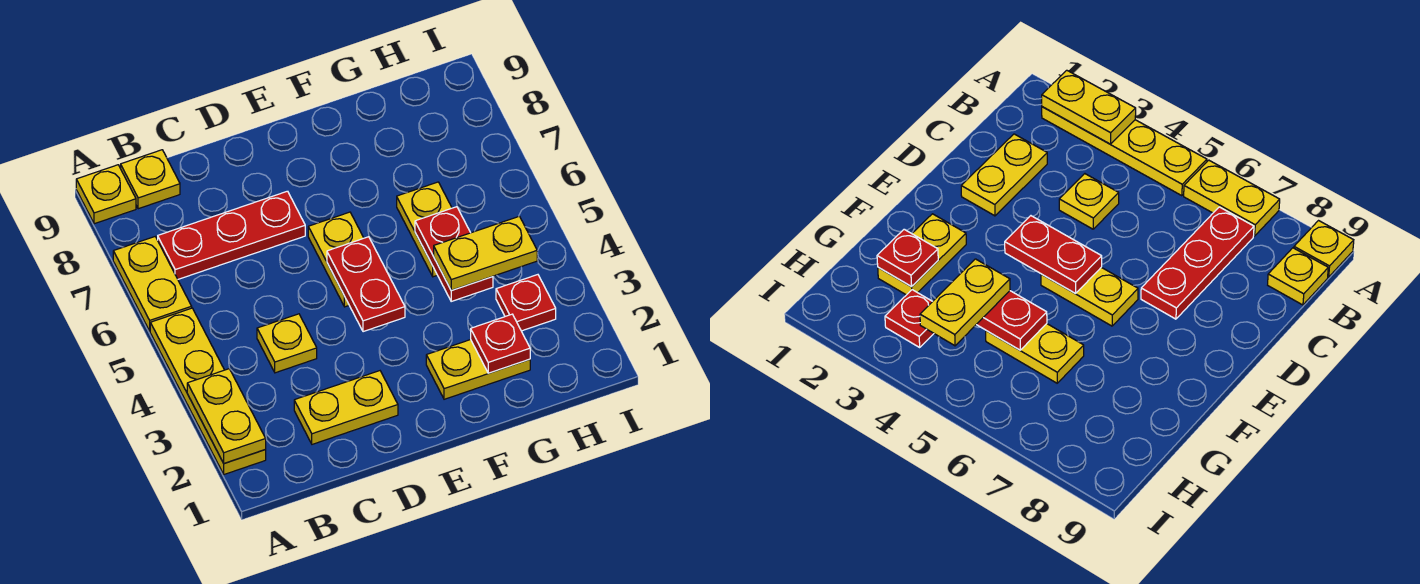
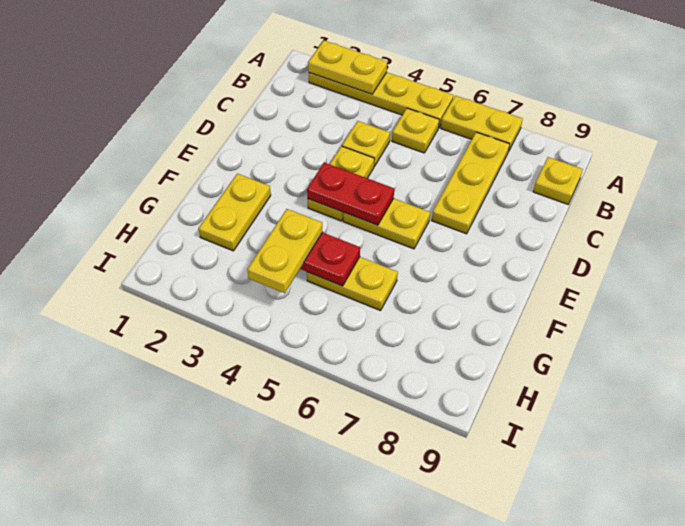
yellow 1x1 plate [76,165,136,224] -> yellow 1x1 plate moved to [392,108,439,153]
red 1x3 plate [158,191,305,279] -> yellow 1x3 plate [432,132,510,234]
yellow 1x2 plate [294,371,398,444] -> yellow 1x2 plate moved to [308,146,374,221]
red 1x1 plate [471,314,530,373] -> none
red 1x1 plate [496,275,556,331] -> none

